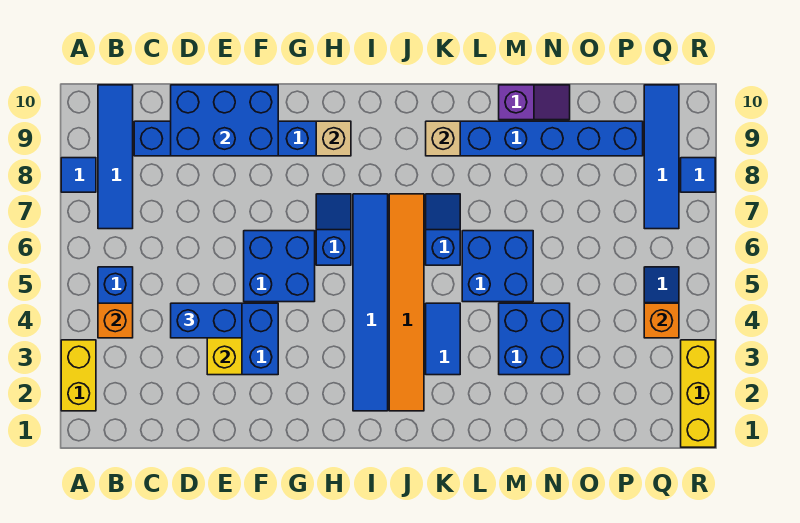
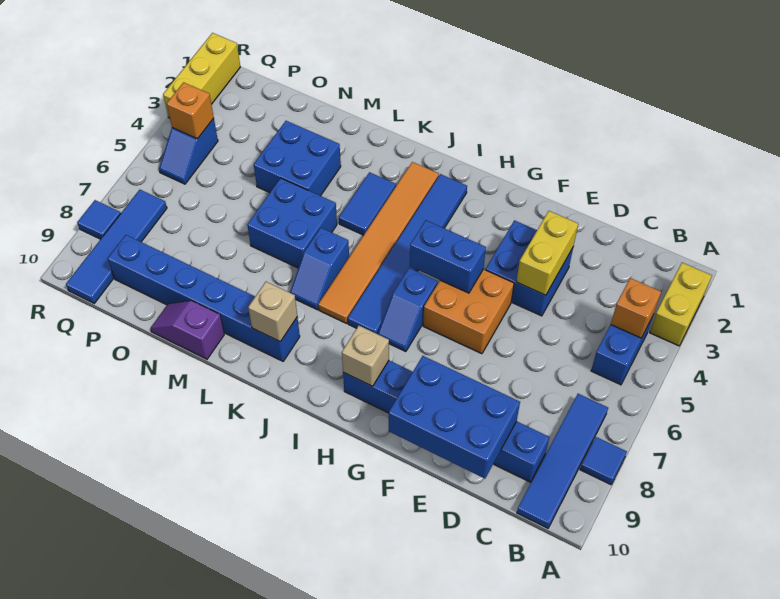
blue 1x2 brick [171,303,242,338] -> blue 1x2 brick moved to [410,220,486,293]
blue 2x2 brick [244,231,315,302] -> orange 2x2 brick [423,269,514,354]

